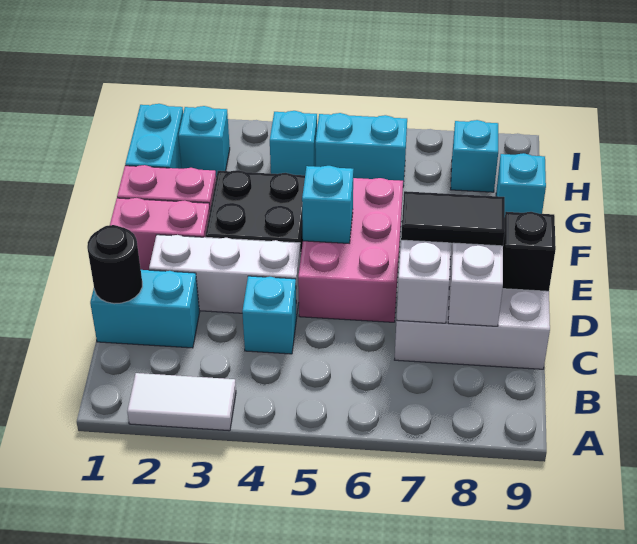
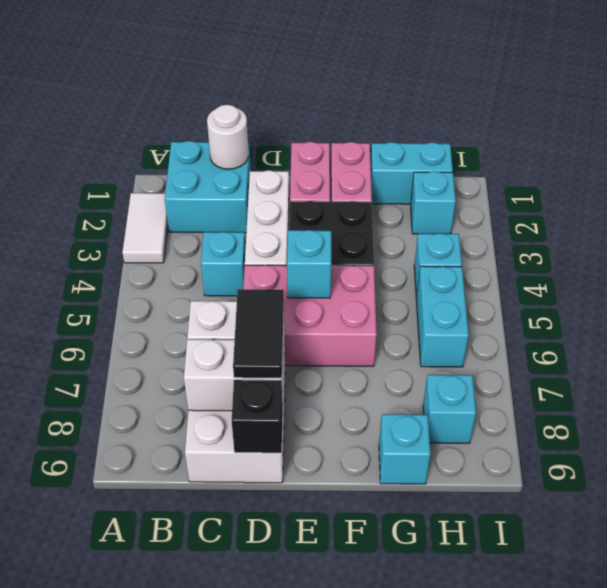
cyan 1x2 brick [90,270,199,348] -> cyan 2x2 brick [165,141,251,233]
black 1x1 round brick [87,225,142,304] -> white 1x1 round brick [207,105,249,169]

